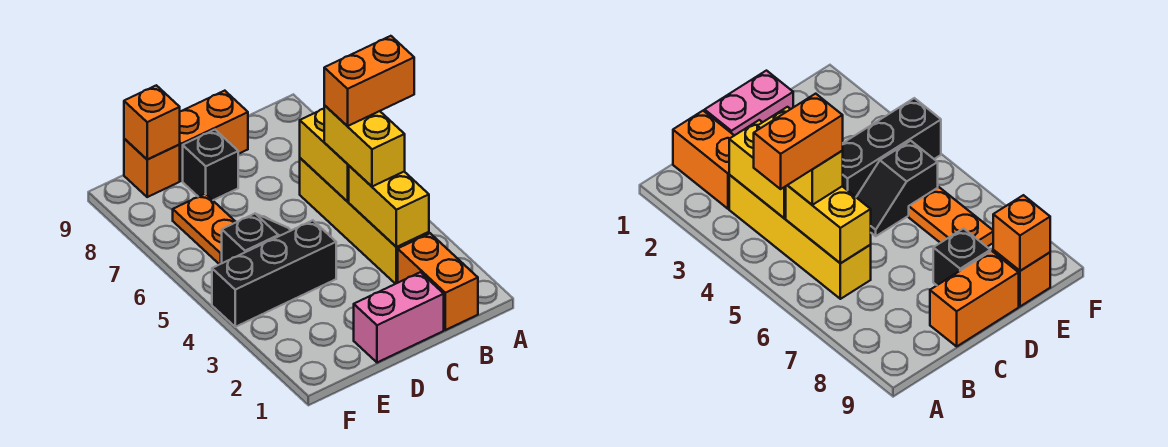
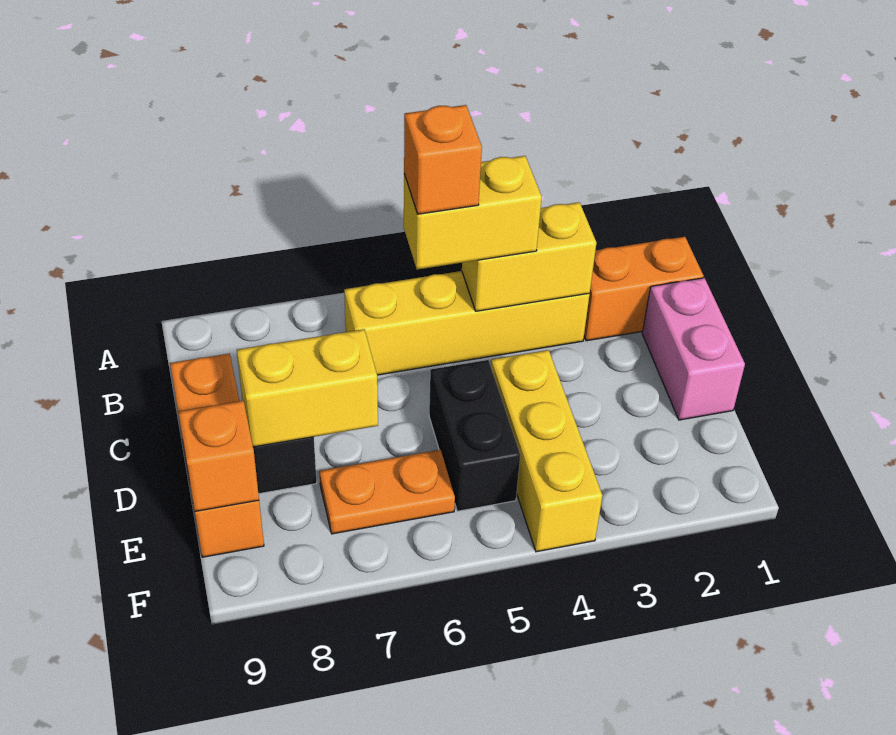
orange 1x2 brick [324,36,414,126] -> orange 1x1 brick [404,105,482,214]
yellow 1x2 brick [300,109,349,202] -> yellow 1x2 brick moved to [237,329,378,447]
black 1x3 brick [212,220,336,327] -> yellow 1x3 brick [491,350,602,552]
black 1x2 slope [222,214,291,263] -> black 1x2 brick [429,360,520,511]

